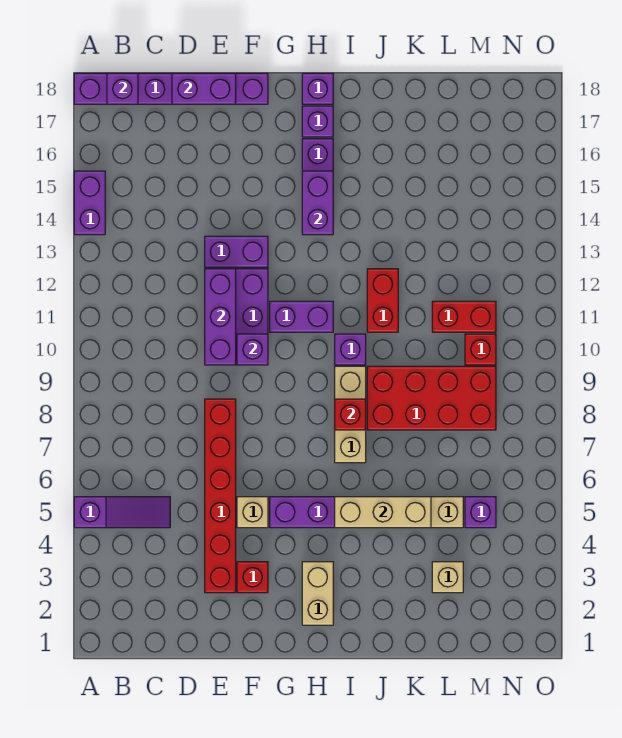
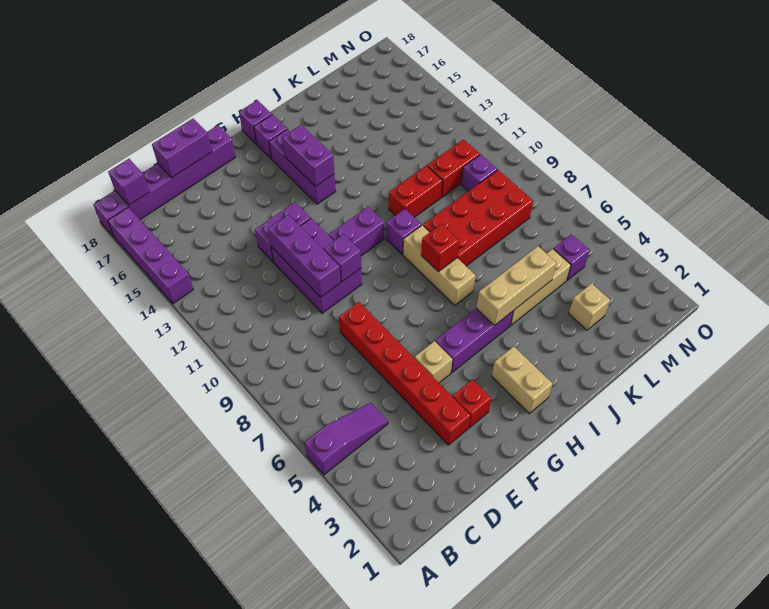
purple 1x2 brick [74,171,105,235] -> purple 1x4 brick [108,207,193,304]
red 1x2 brick [367,269,398,332] -> red 1x2 brick turned to [389,166,443,217]
red 1x1 brick [465,334,496,365] -> purple 1x1 brick [461,154,497,191]

